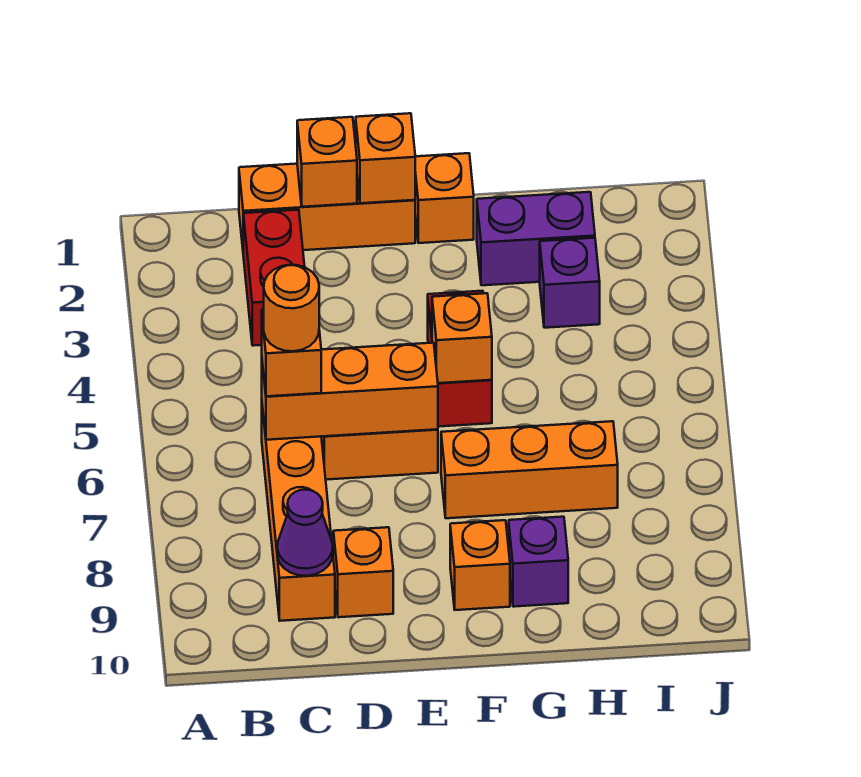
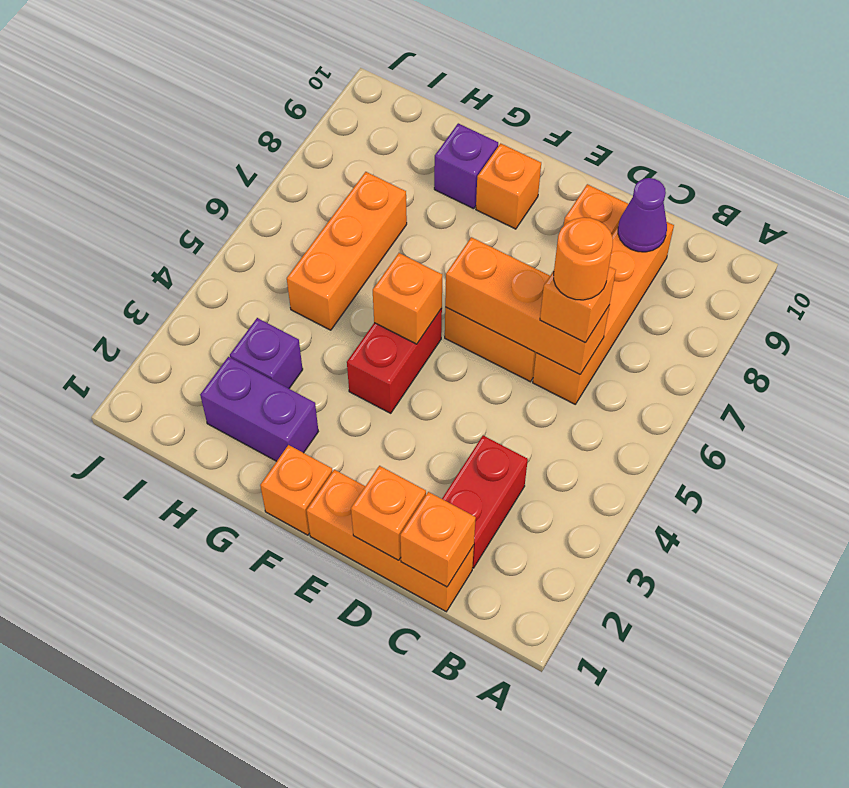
orange 1x1 brick [356,113,415,203] -> orange 1x1 brick moved to [400,492,476,587]
orange 1x3 brick [441,421,618,518] -> orange 1x3 brick turned to [287,172,407,330]

